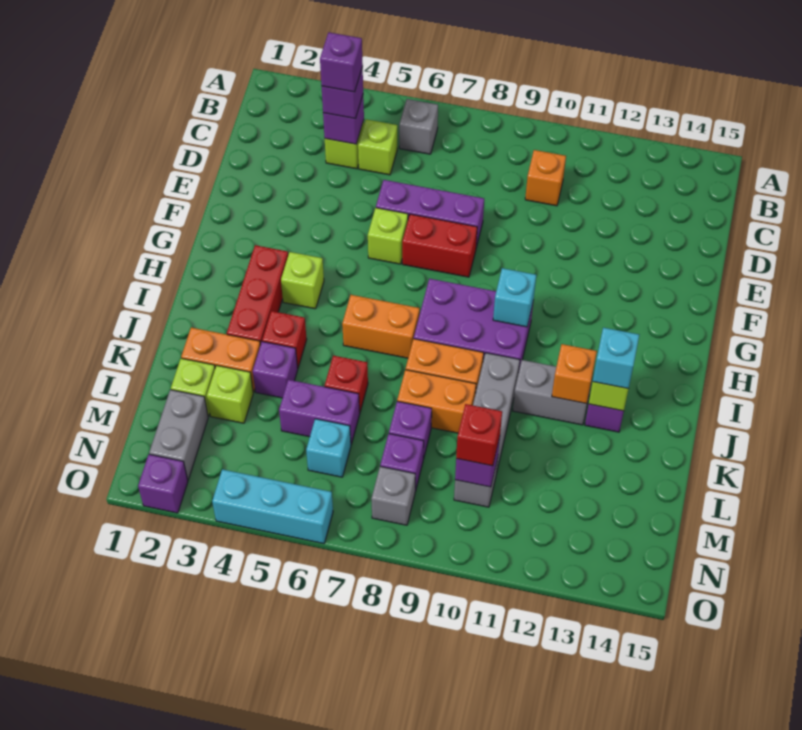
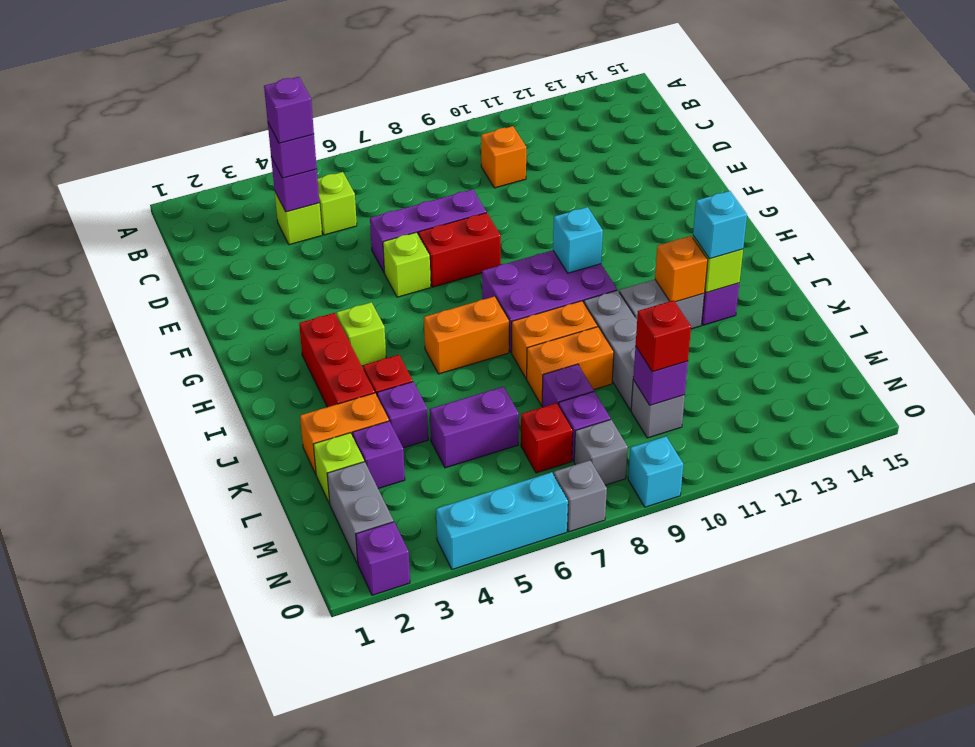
grey 1x1 brick [399,99,438,154] -> grey 1x1 brick moved to [554,460,607,532]
red 1x1 brick [325,356,368,413] -> red 1x1 brick moved to [521,403,573,473]
lime 1x1 brick [207,365,253,423] -> purple 1x1 brick [353,421,405,489]
cyan 1x1 brick [306,419,351,477] -> cyan 1x1 brick moved to [628,436,683,507]

